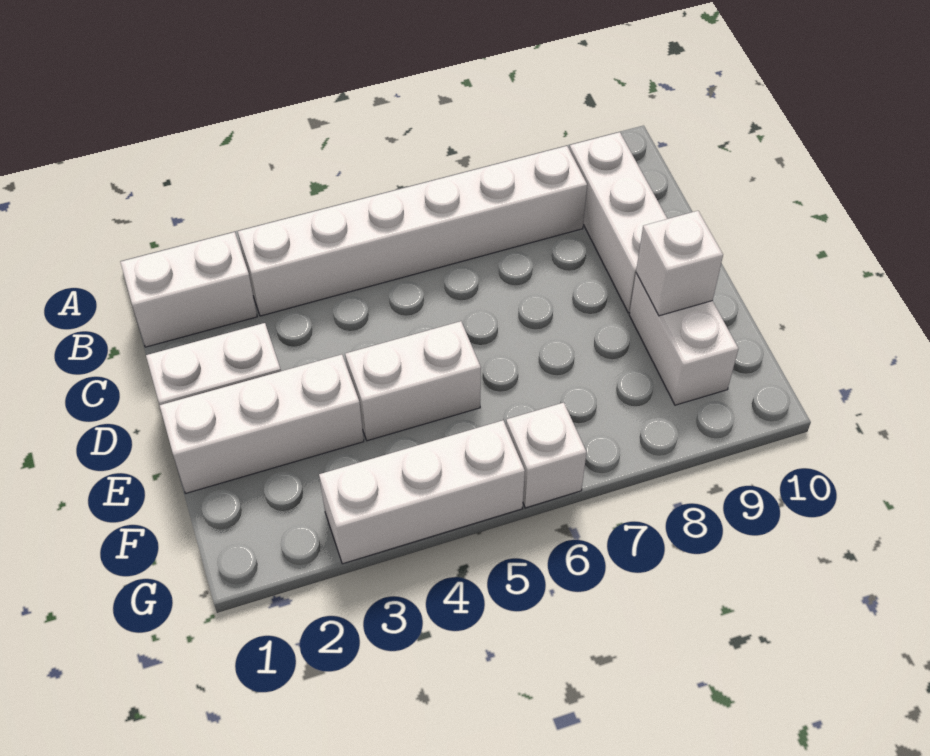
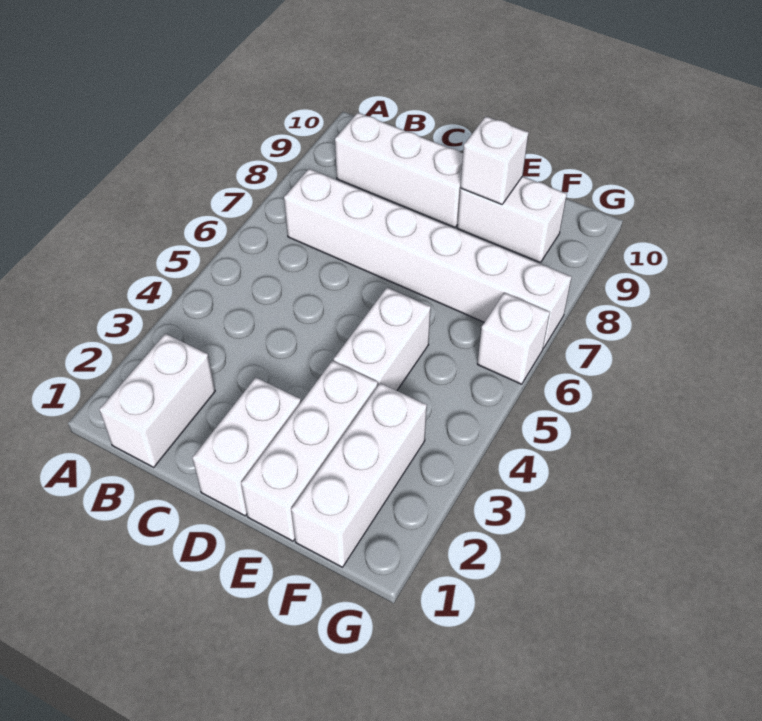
white 1x6 brick [238,146,587,316] -> white 1x6 brick turned to [284,169,572,348]
white 1x3 brick [319,420,525,564] -> white 1x3 brick moved to [291,383,427,567]

